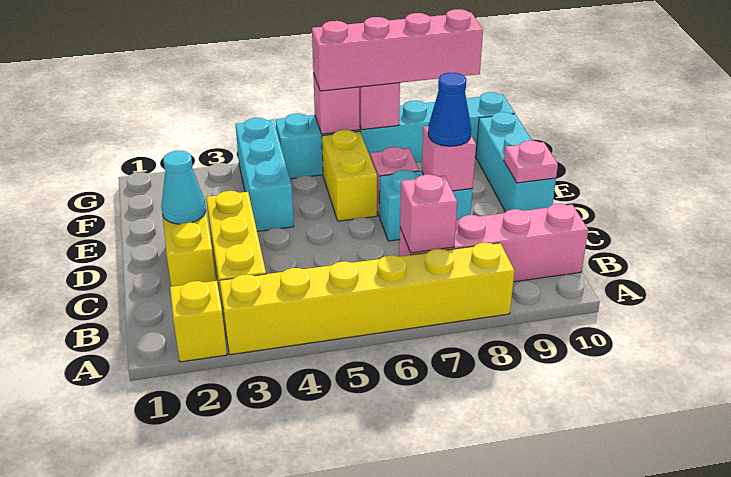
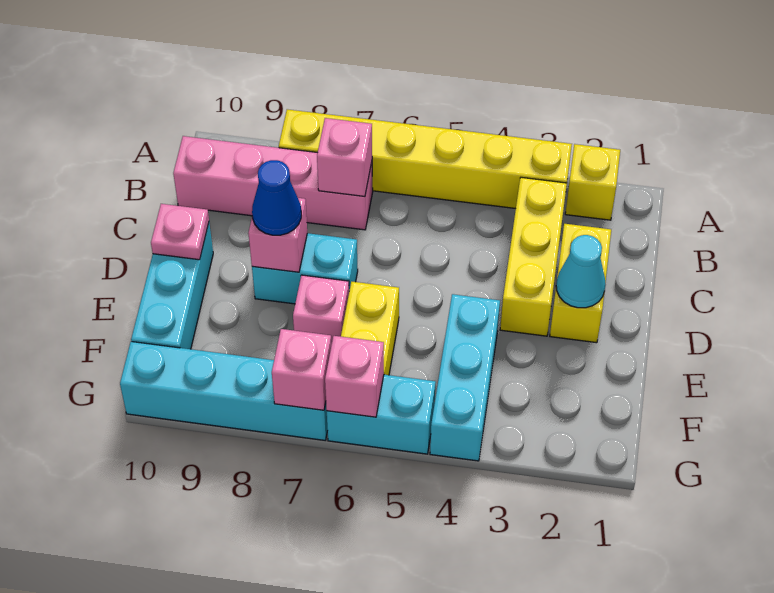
pink 1x4 brick [312,9,483,91] -> none

